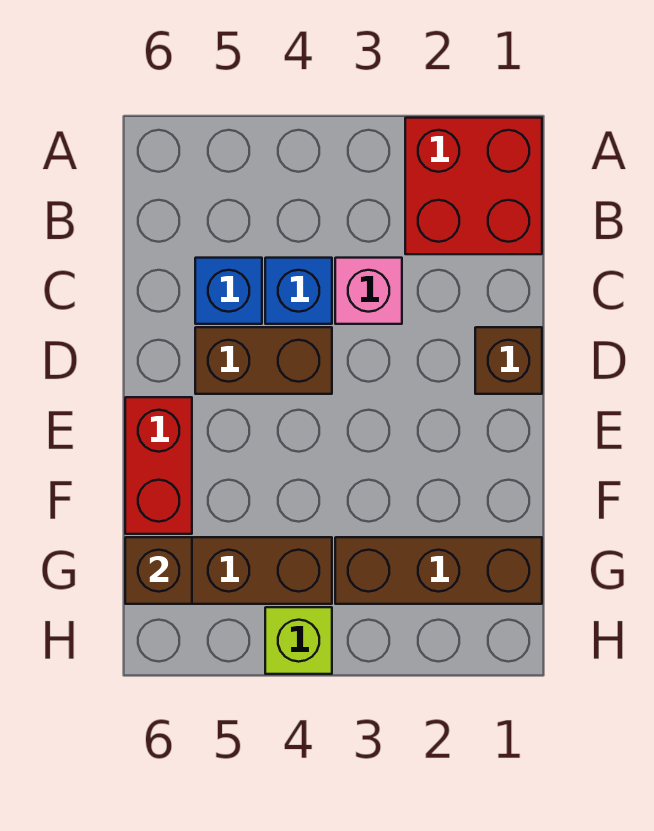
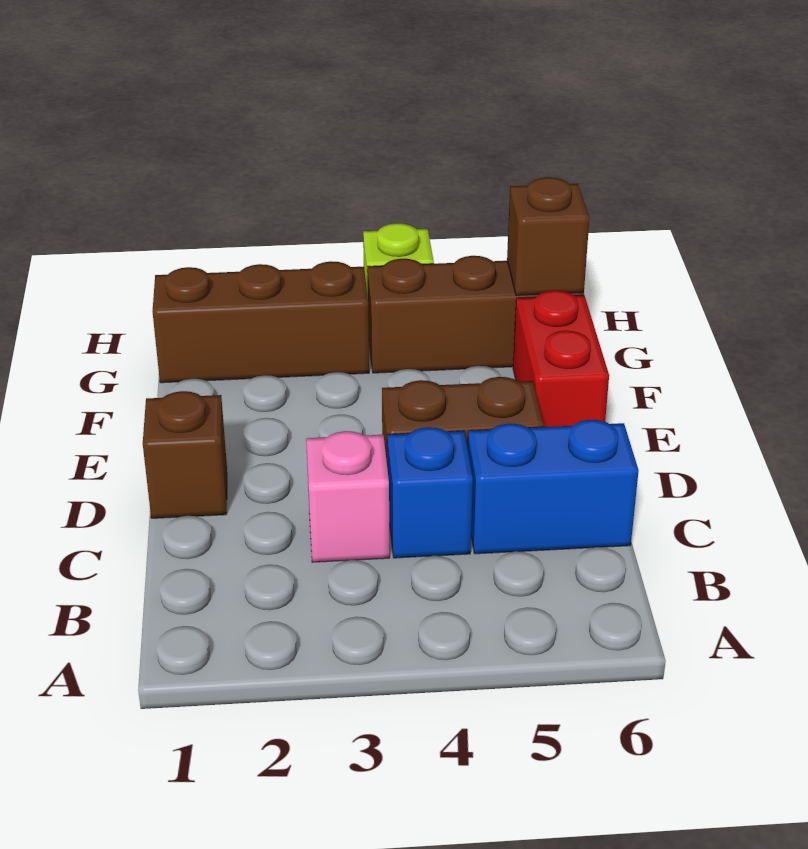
red 2x2 brick [405,118,542,254] -> none
blue 1x1 brick [195,258,262,324] -> blue 1x2 brick [468,420,639,554]

